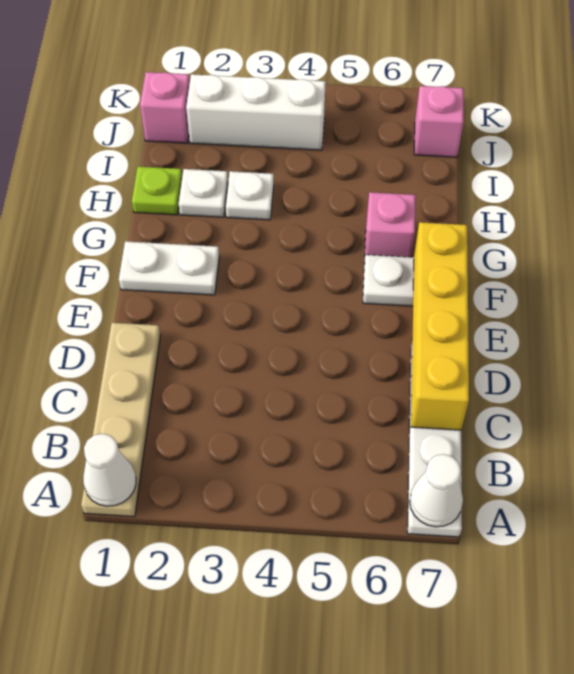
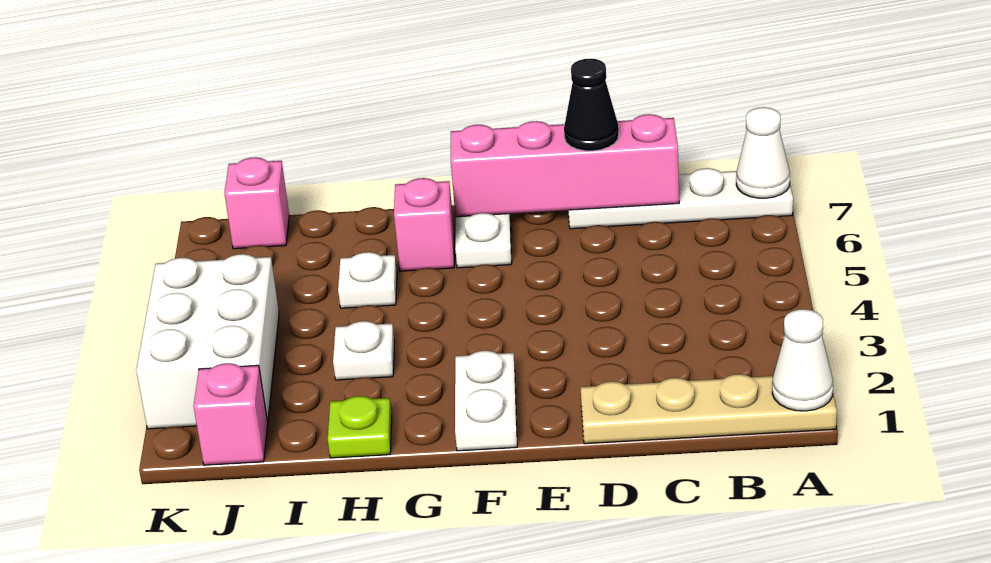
yellow 1x4 brick [411,222,469,430] -> pink 1x4 brick [451,114,679,217]
none -> black 1x1 cone [564,59,619,151]
white 1x1 plate [179,169,228,217] -> white 1x1 plate moved to [338,252,397,308]
white 1x3 brick [186,74,326,150] -> white 2x3 brick [136,254,279,429]

